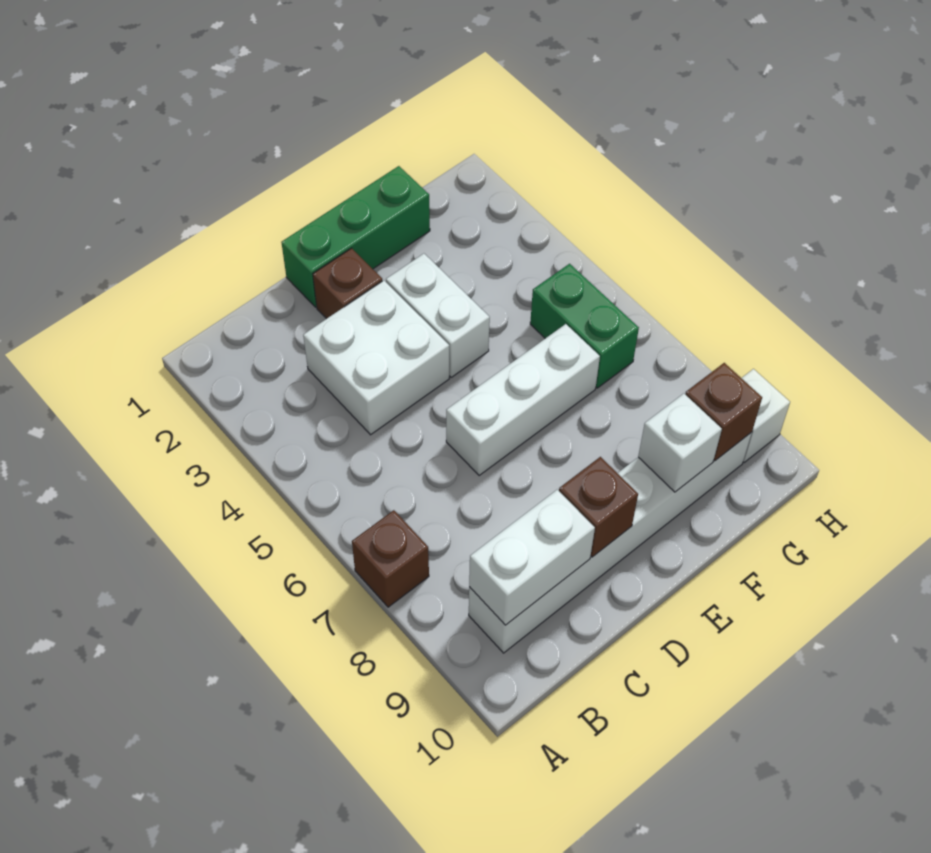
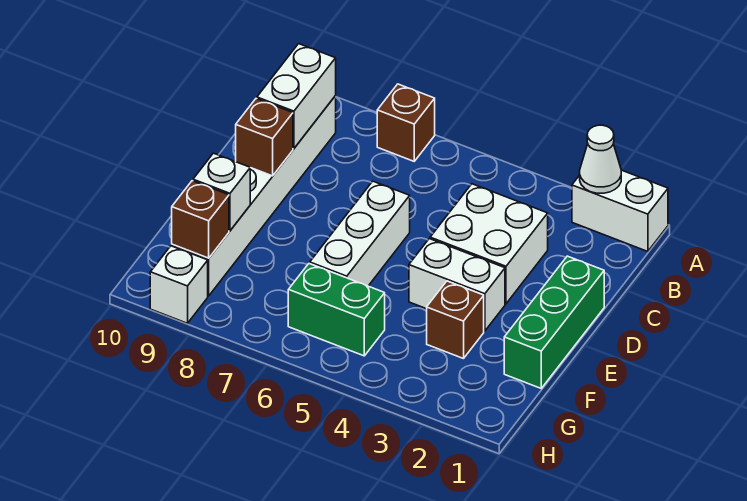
none -> white 1x2 brick [572,170,668,252]
none -> white 1x1 cone [580,125,621,193]
brown 1x1 brick [313,248,382,319] -> brown 1x1 brick moved to [427,281,484,359]

